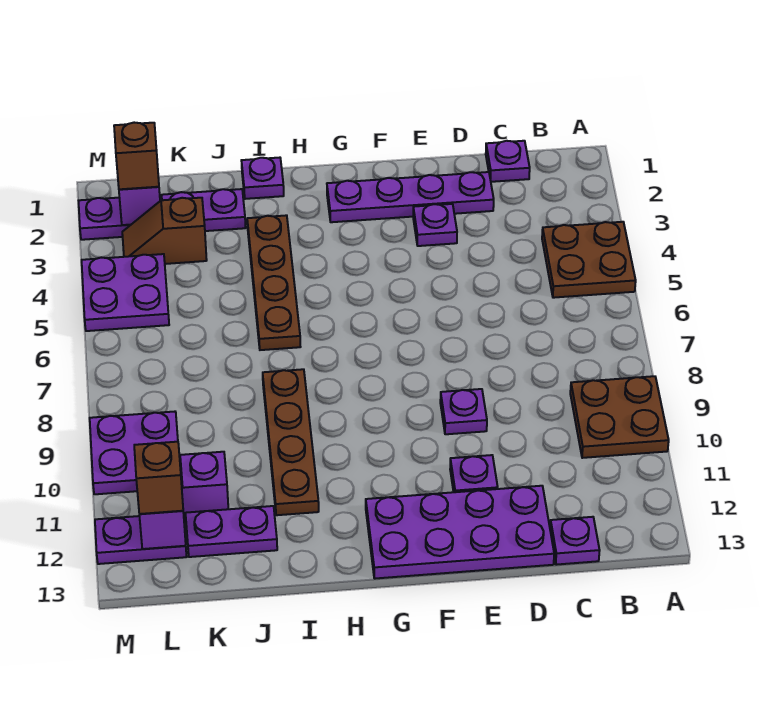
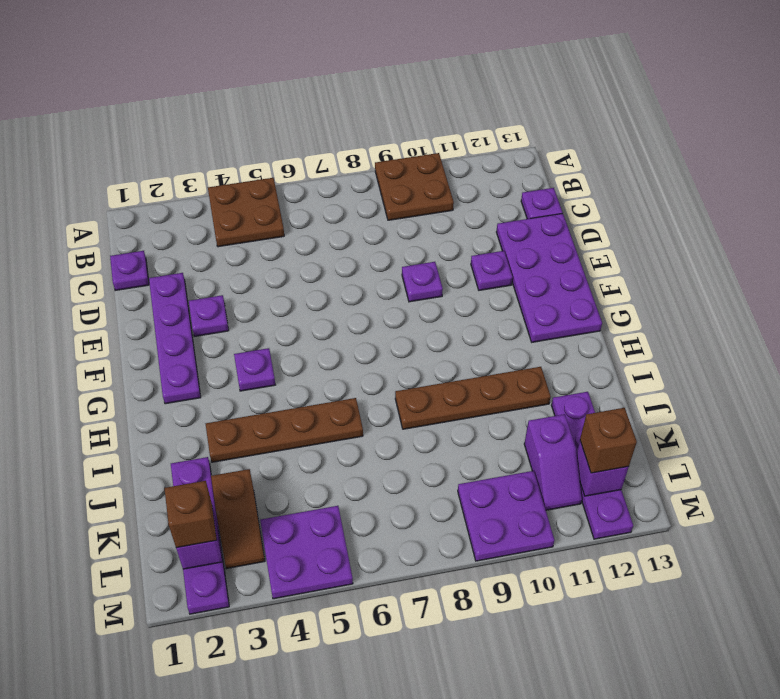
purple 1x1 plate [241,158,284,199] -> purple 1x1 plate moved to [234,348,275,391]

